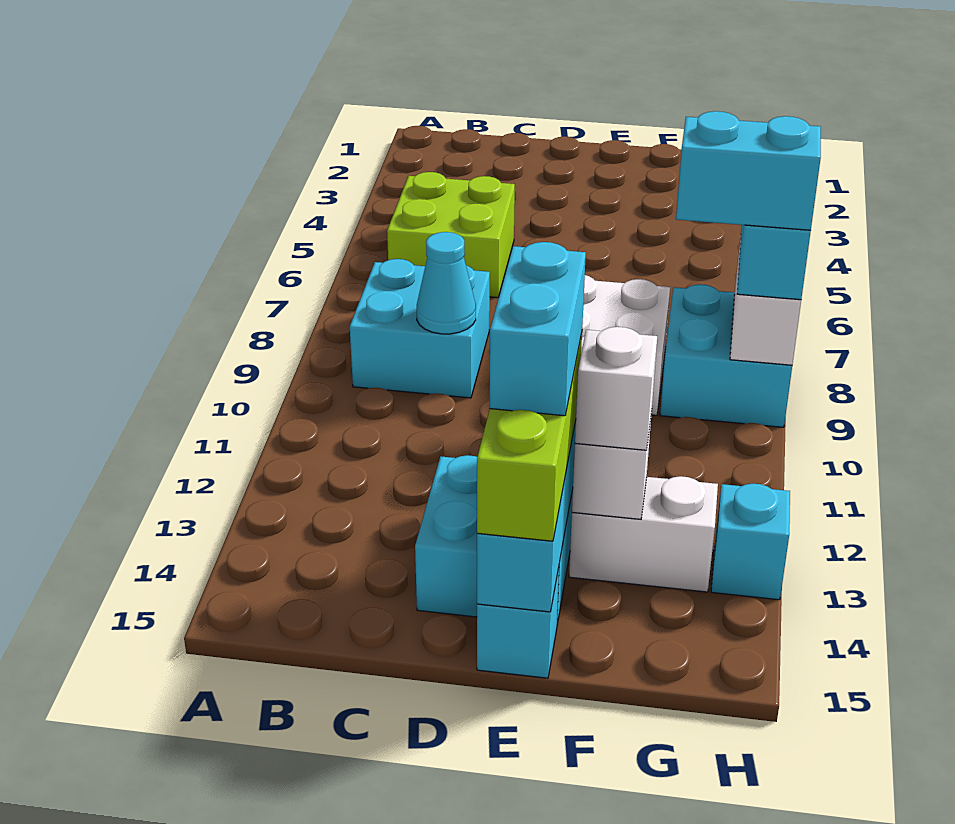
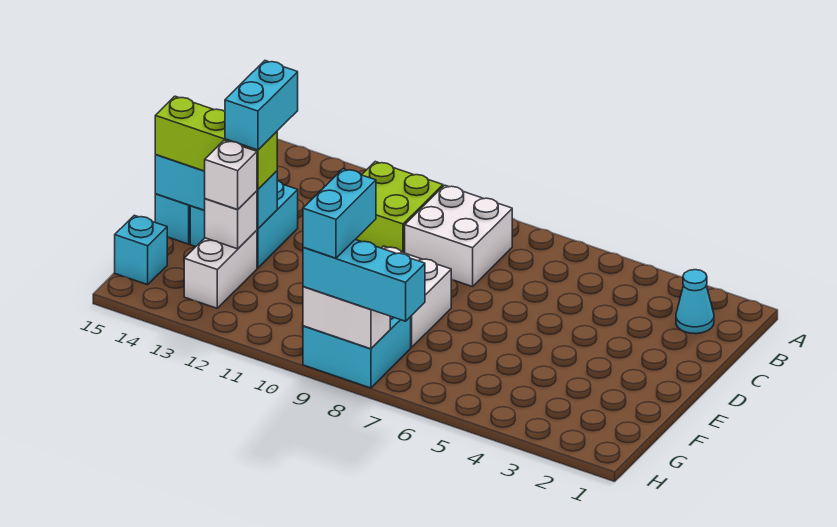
lime 2x2 brick [387,172,515,298] -> lime 2x2 brick moved to [355,162,443,253]
cyan 2x2 brick [350,259,490,398] -> white 2x2 brick [405,185,512,287]
cyan 1x1 cone [417,232,476,334] -> cyan 1x1 cone moved to [676,270,714,334]
cyan 1x2 brick [489,242,586,416] -> cyan 1x2 brick turned to [225,61,298,150]
cyan 1x1 brick [711,484,790,600] -> cyan 1x1 brick moved to [115,215,167,285]

